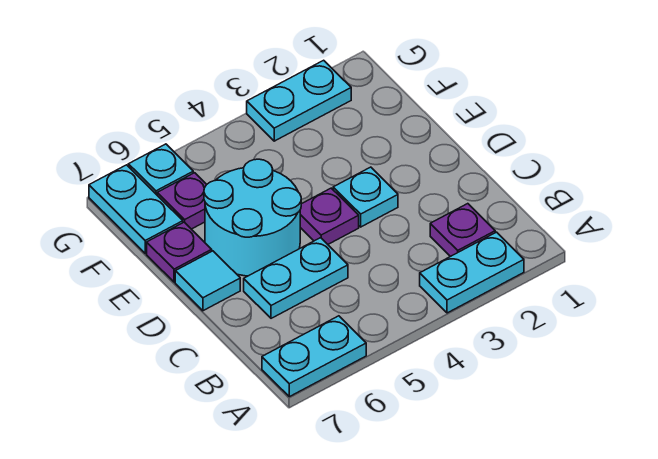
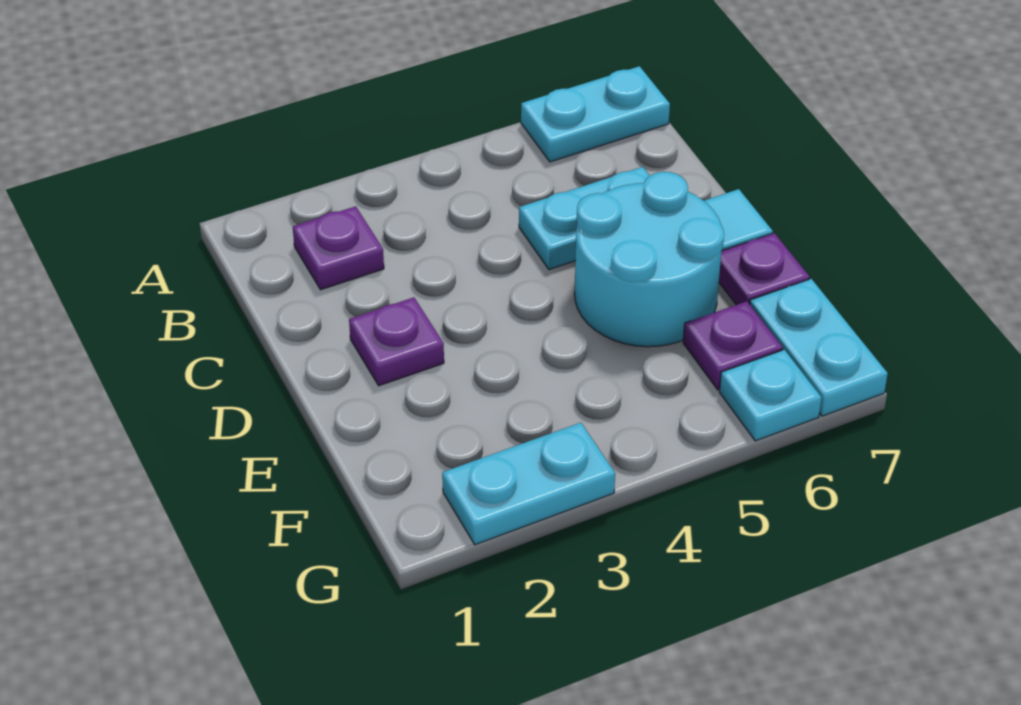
cyan 1x2 plate [420,232,524,313] -> none
cyan 1x1 plate [333,167,398,227] -> none
purple 1x1 plate [300,188,359,244] -> purple 1x1 plate moved to [349,297,444,386]

